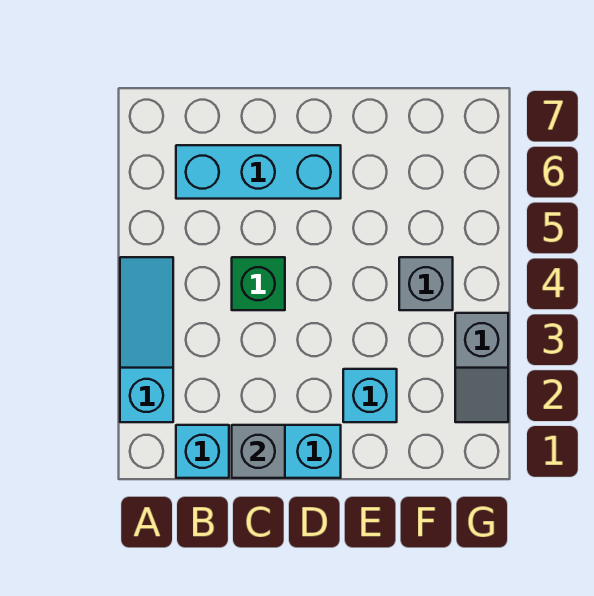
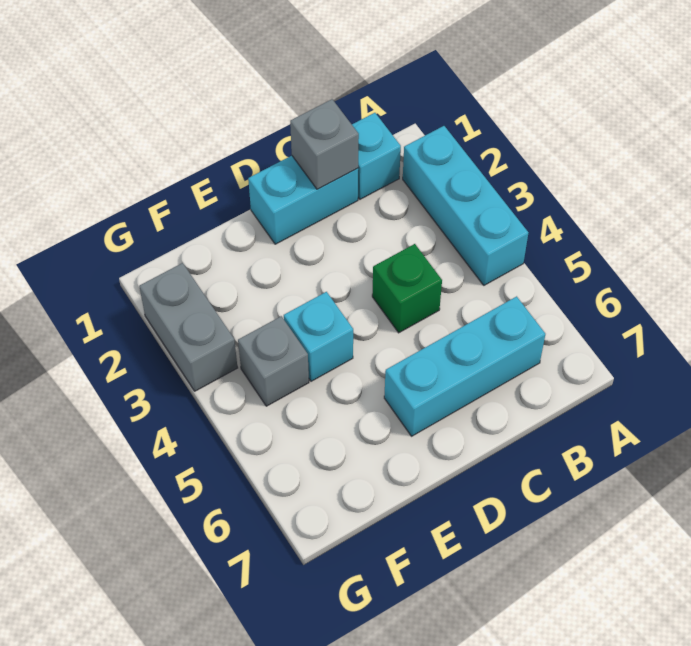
cyan 1x3 slope [120,257,173,422] -> cyan 1x3 brick [403,126,528,285]
cyan 1x1 brick [343,369,397,422] -> cyan 1x1 brick moved to [284,292,353,381]
grey 1x2 slope [455,313,508,422] -> grey 1x2 brick [139,263,238,391]

